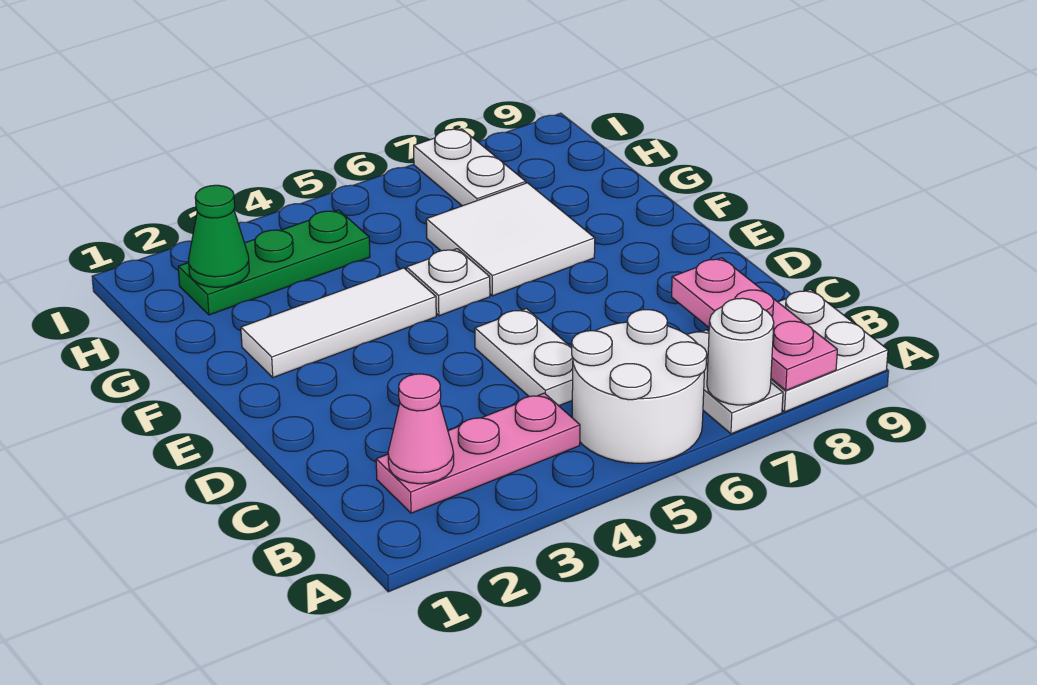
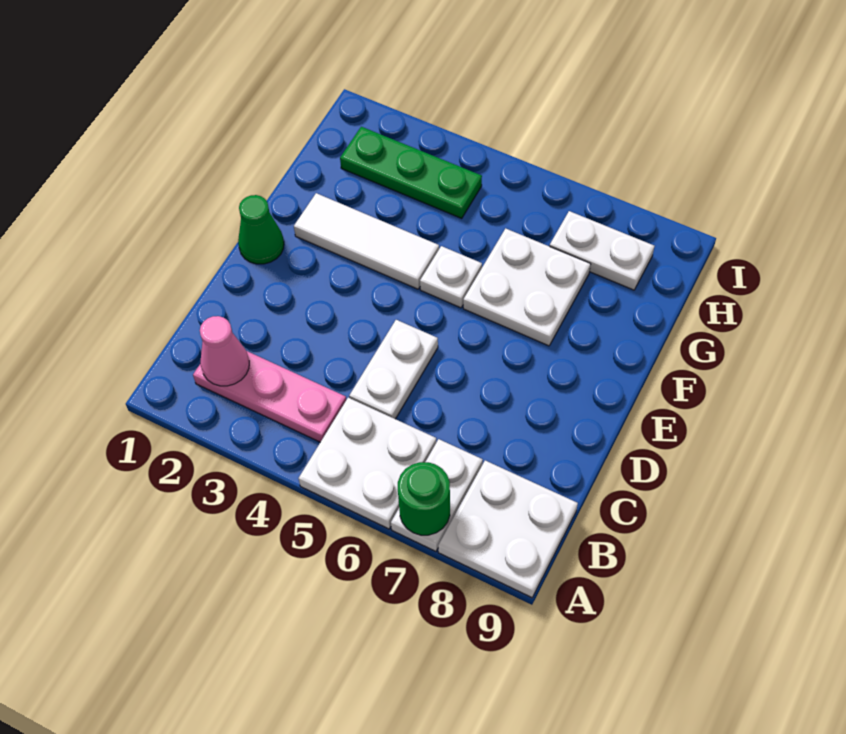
white 2x2 round brick [572,310,707,463] -> white 2x2 plate [299,398,436,529]
white 1x1 round brick [707,298,774,405] -> green 1x1 round brick [398,462,450,535]
pink 1x3 plate [672,258,837,390] -> none
white 2x2 tile [426,183,595,296] -> white 2x2 plate [463,228,591,346]
green 1x1 cone [189,185,249,287] -> green 1x1 cone moved to [238,195,284,264]
white 1x2 plate [414,129,526,206] -> white 1x2 plate turned to [550,211,654,290]

